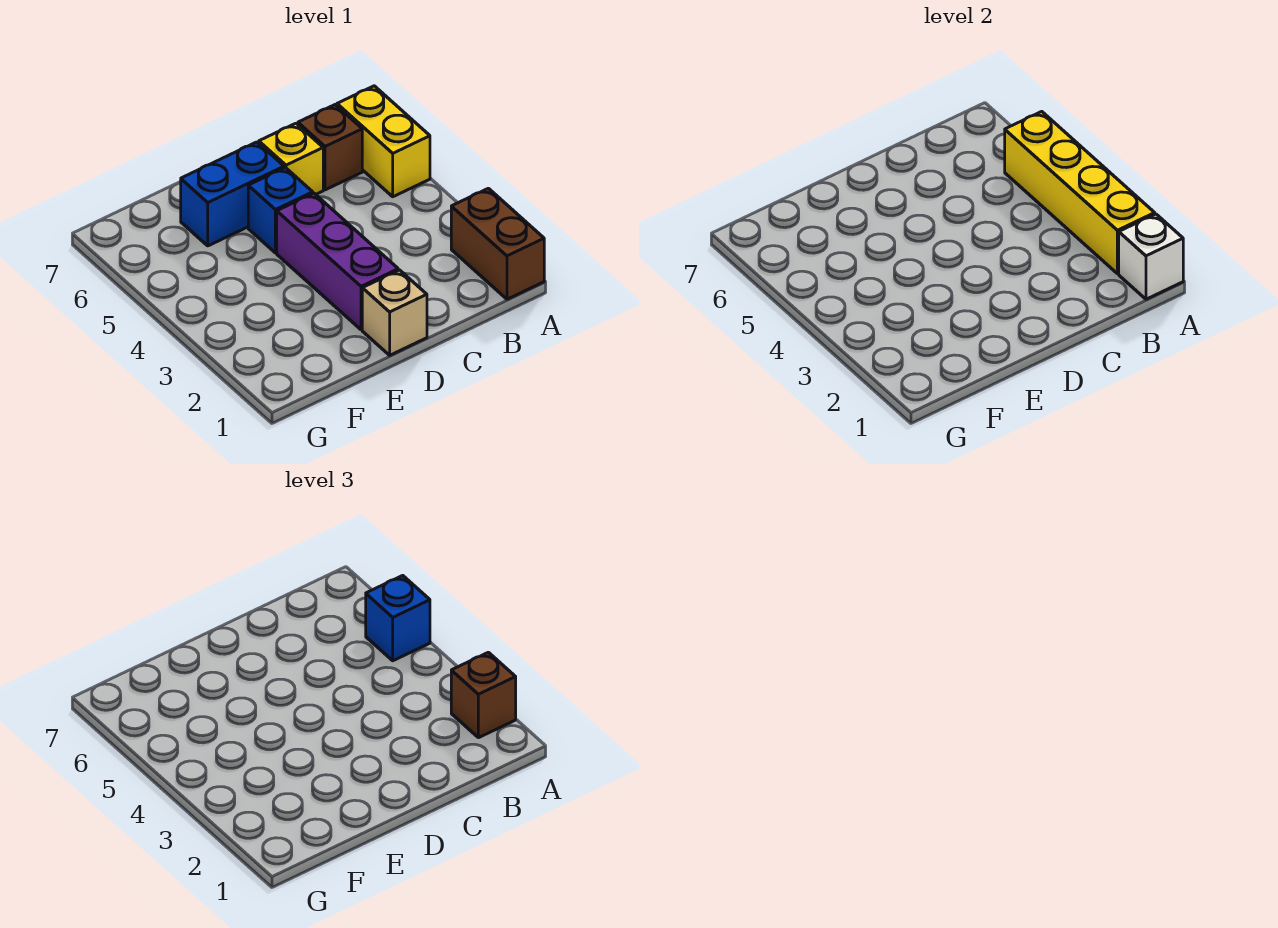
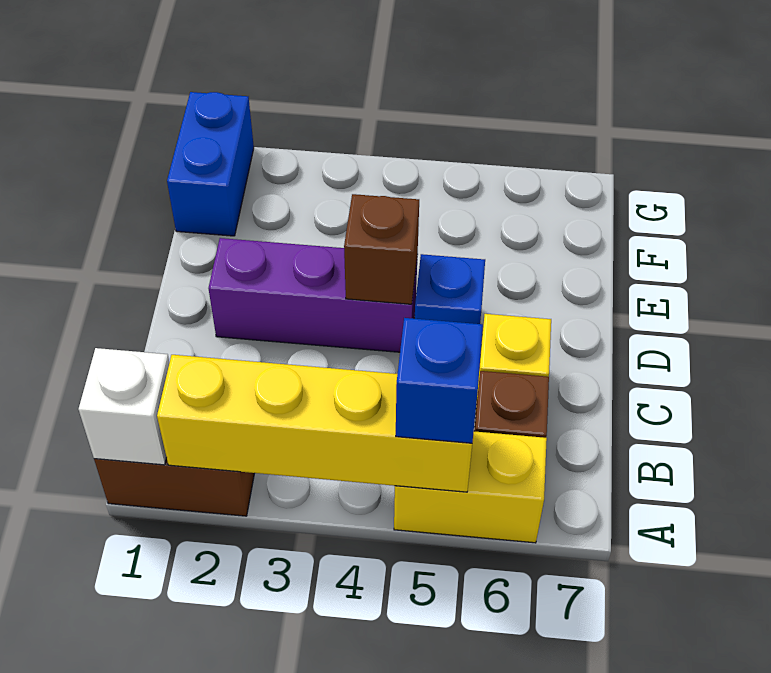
brown 1x1 brick [451,652,516,738] -> brown 1x1 brick moved to [344,194,419,304]
tan 1x1 brick [362,270,427,355] -> none
blue 1x2 brick [181,142,284,246] -> blue 1x2 brick moved to [167,92,254,236]

